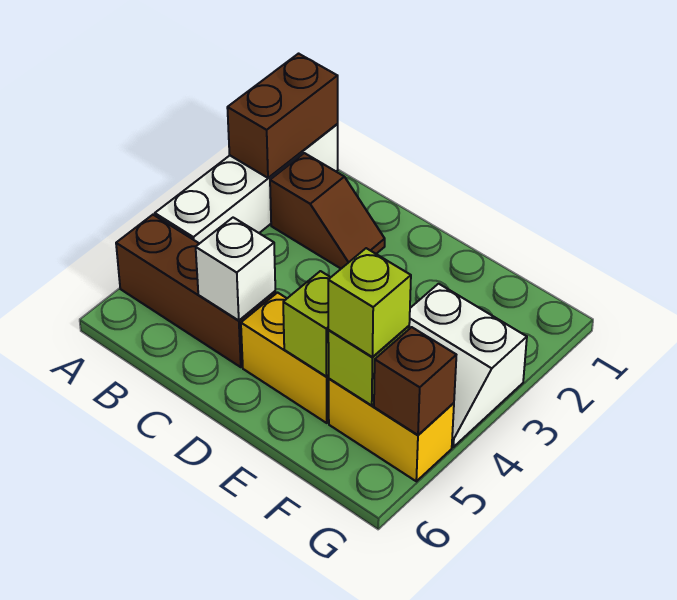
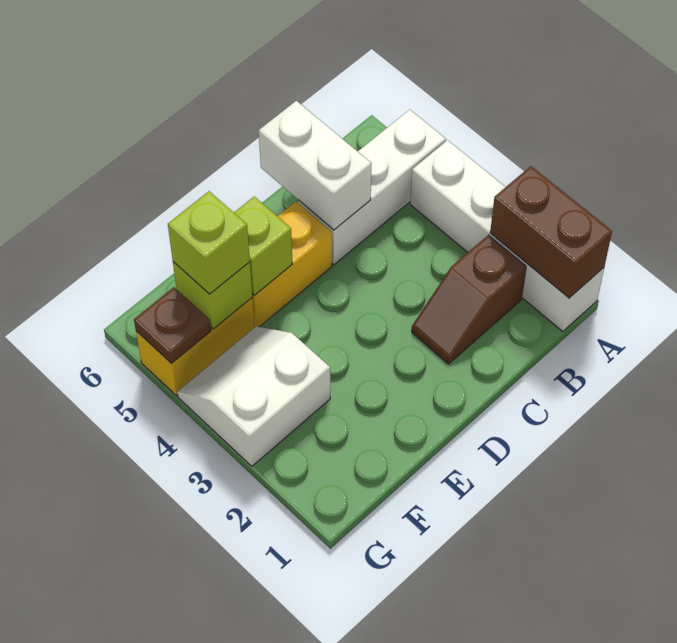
brown 1x3 brick [116,215,276,367] -> white 1x3 brick [298,110,446,265]
white 1x1 brick [196,218,275,321] -> white 1x2 brick [259,101,372,230]
brown 1x1 brick [374,327,456,435] -> brown 1x1 plate [134,287,211,364]

